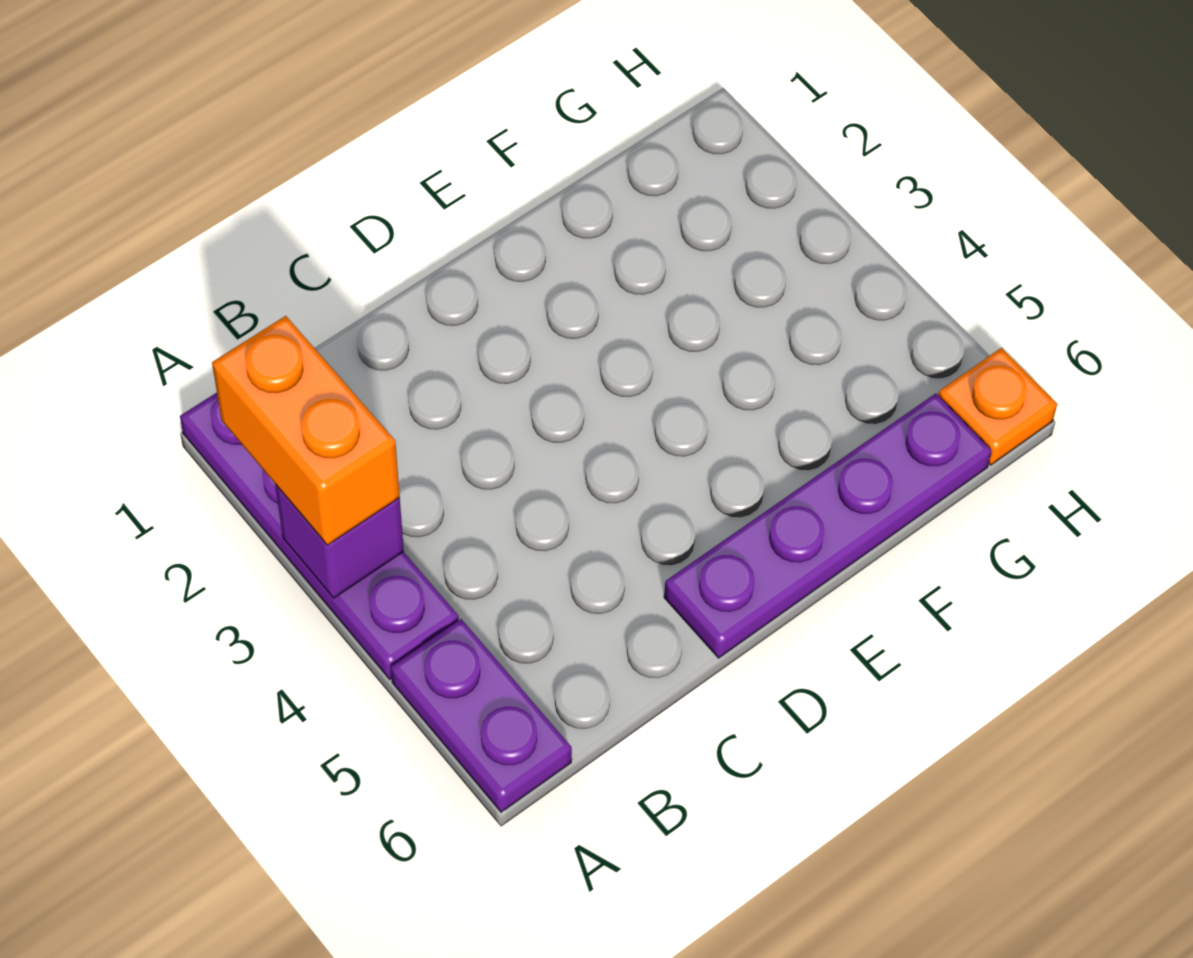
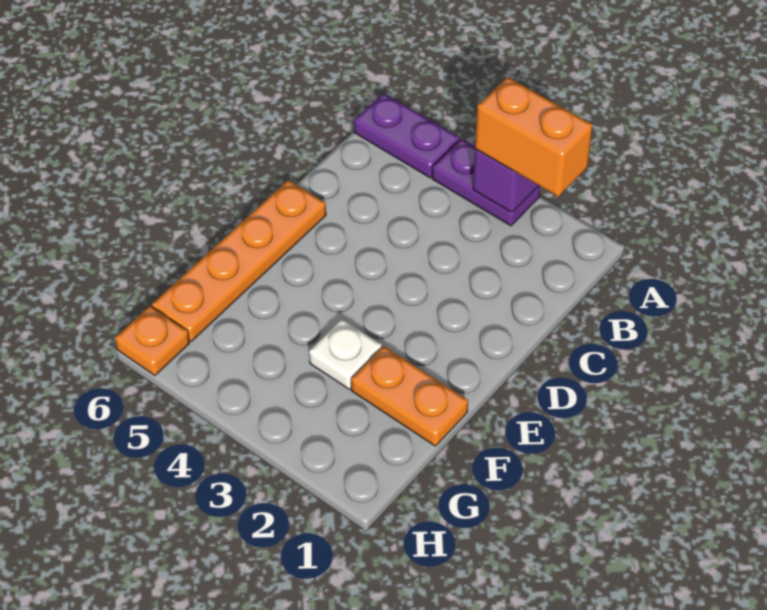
purple 1x4 plate [180,393,459,679] -> purple 1x2 plate [432,138,540,226]
purple 1x4 plate [664,393,992,658] -> orange 1x4 plate [152,180,326,341]
none -> orange 1x2 plate [351,346,468,446]
none -> white 1x1 plate [309,319,382,389]

